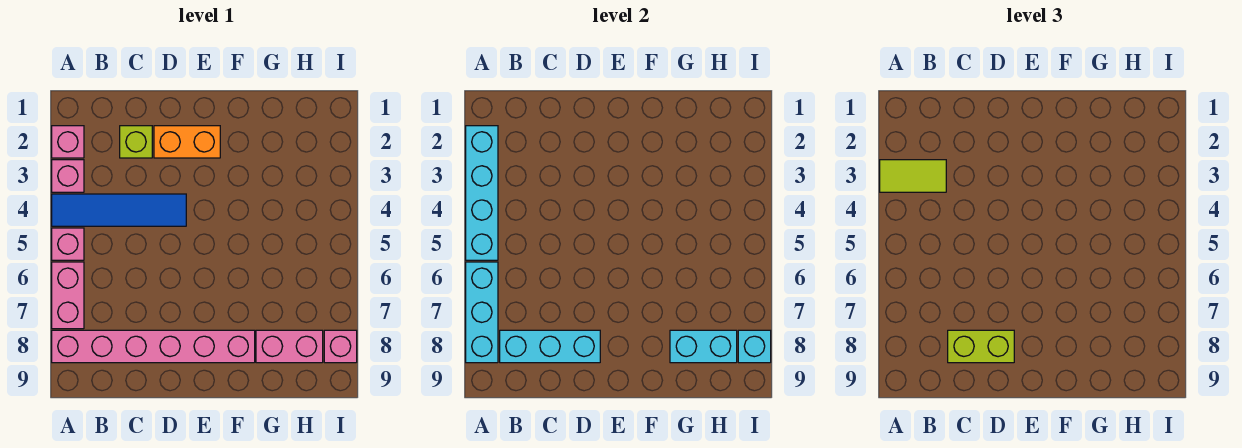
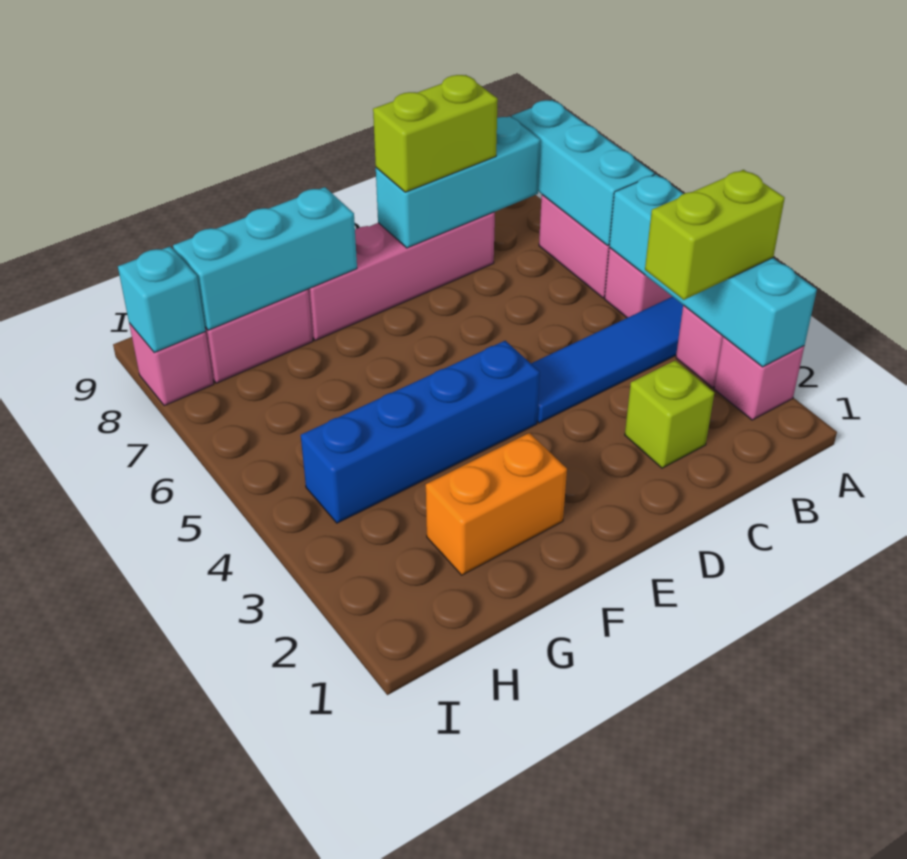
lime 1x2 tile [880,160,946,192] -> lime 1x2 brick [645,170,785,300]
pink 1x6 brick [52,330,255,363] -> pink 1x4 brick [308,212,495,340]
orange 1x2 brick [154,126,220,158] -> orange 1x2 brick moved to [426,433,567,575]
none -> blue 1x4 brick [301,341,540,523]
cyan 1x2 brick [670,330,737,363] -> cyan 1x3 brick [173,187,357,330]

